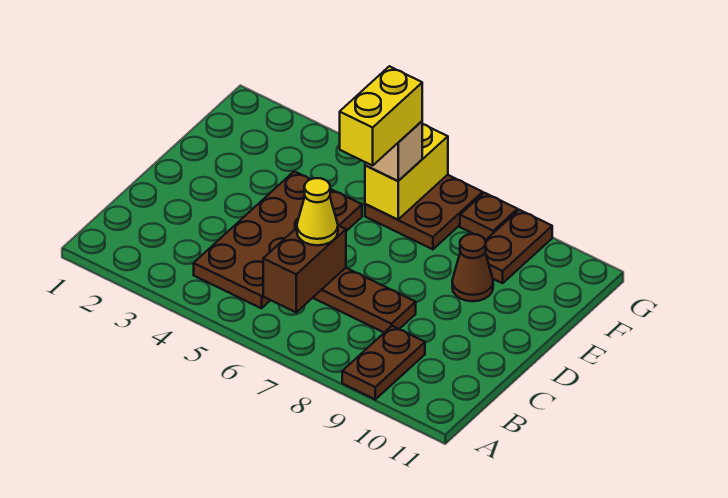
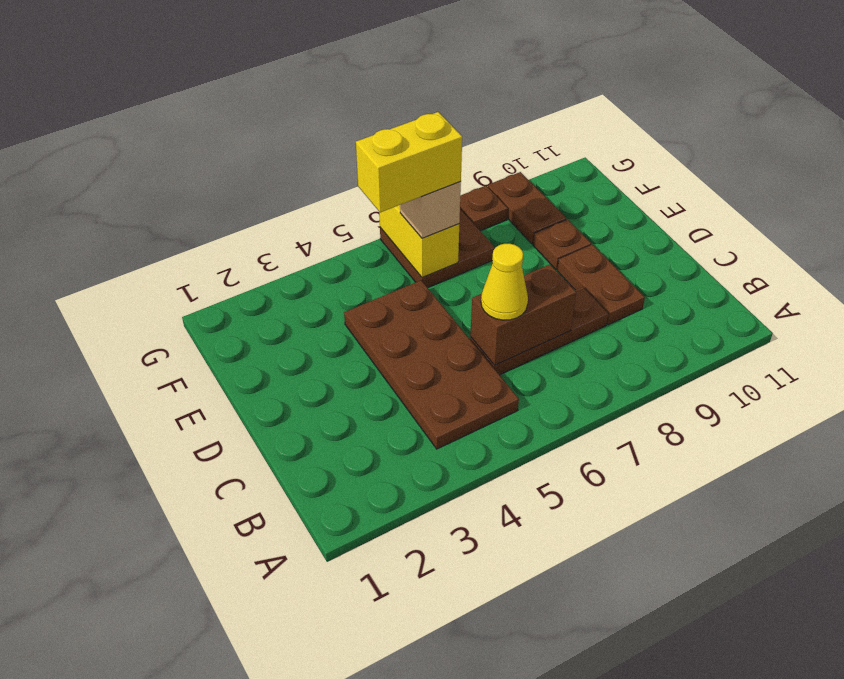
brown 1x2 plate [342,326,425,399] -> brown 1x2 plate moved to [557,245,645,325]
brown 1x2 brick [263,225,346,312] -> brown 1x2 brick turned to [470,264,576,365]
yellow 1x2 brick [340,66,422,166] -> yellow 1x2 brick turned to [356,112,462,212]
brown 1x1 cone [452,234,493,301] -> brown 1x1 plate [533,219,591,270]

